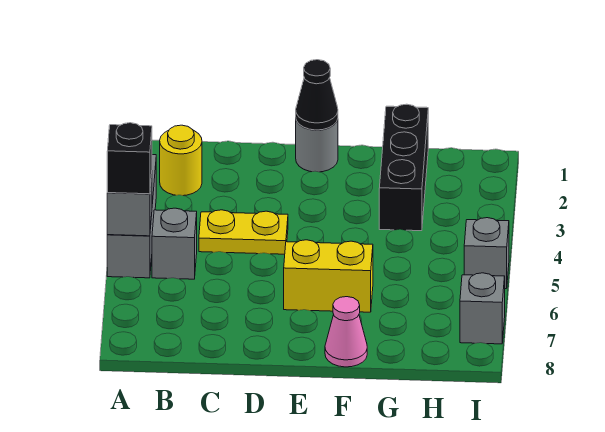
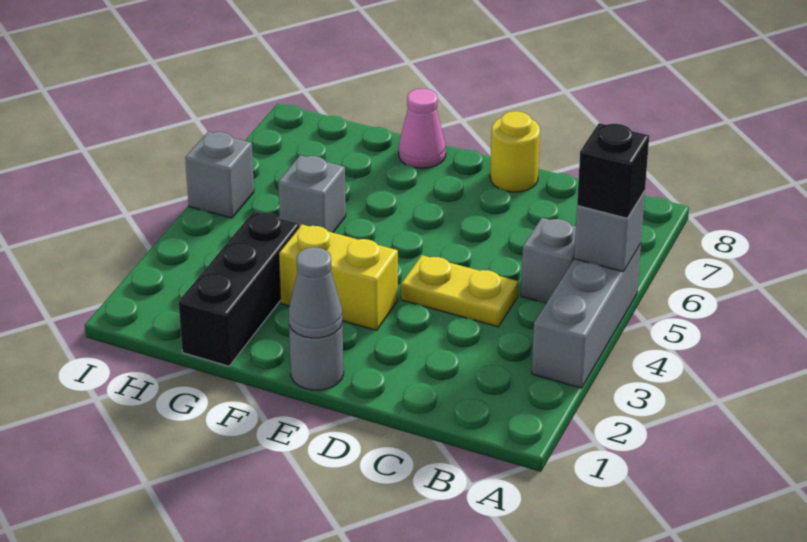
yellow 1x1 round brick [160,125,202,196] -> yellow 1x1 round brick moved to [490,111,540,192]
black 1x1 cone [296,60,338,130] -> grey 1x1 cone [289,247,343,338]
yellow 1x2 brick [284,240,373,312] -> yellow 1x2 brick moved to [279,224,398,330]
grey 1x1 brick [460,273,505,344] -> grey 1x1 brick moved to [278,155,346,233]

